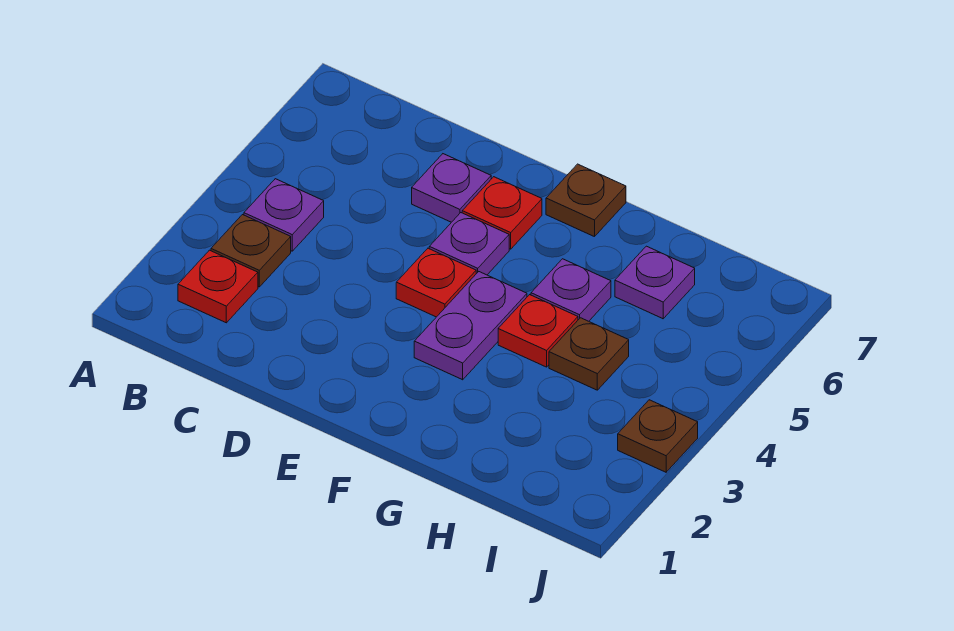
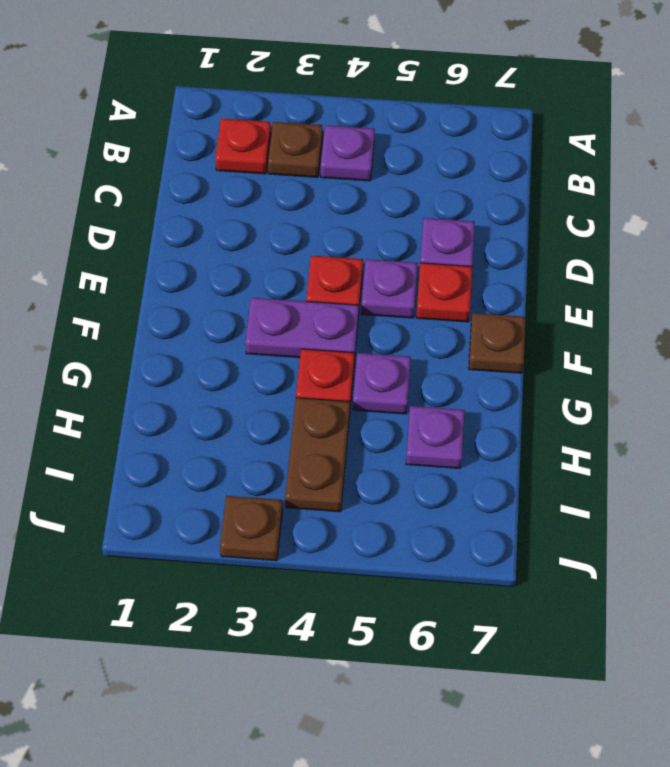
brown 1x1 plate [549,318,629,390] -> brown 1x2 plate [285,398,350,512]

